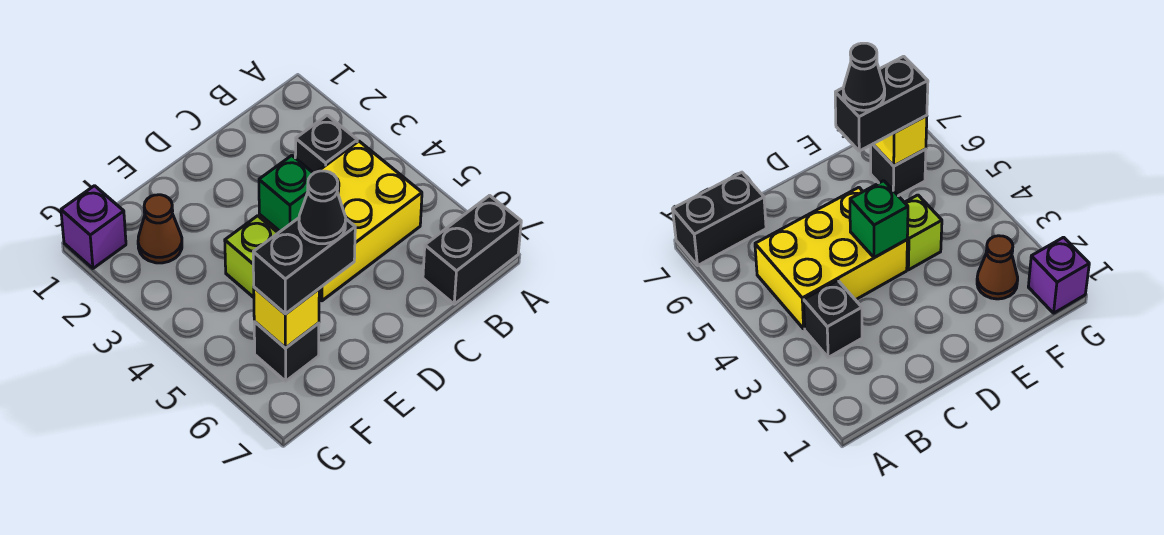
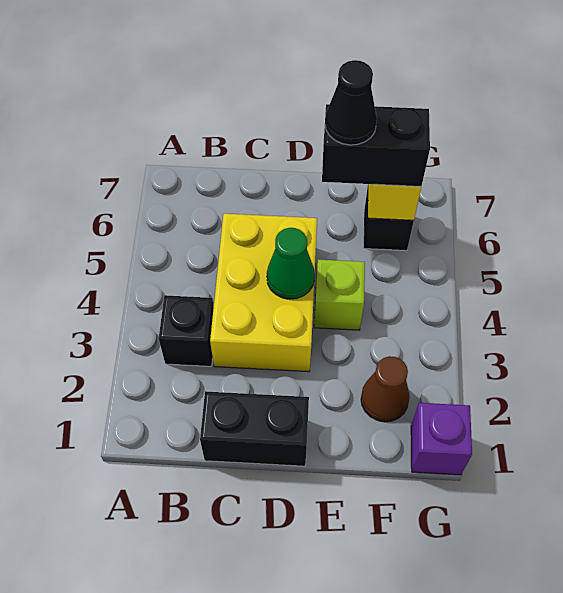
black 1x2 brick [423,196,521,304] -> black 1x2 brick moved to [200,391,309,466]
yellow 2x3 brick [259,141,422,301] -> yellow 2x3 brick turned to [210,214,317,372]
green 1x1 brick [259,156,313,231] -> green 1x1 cone [267,228,315,299]

